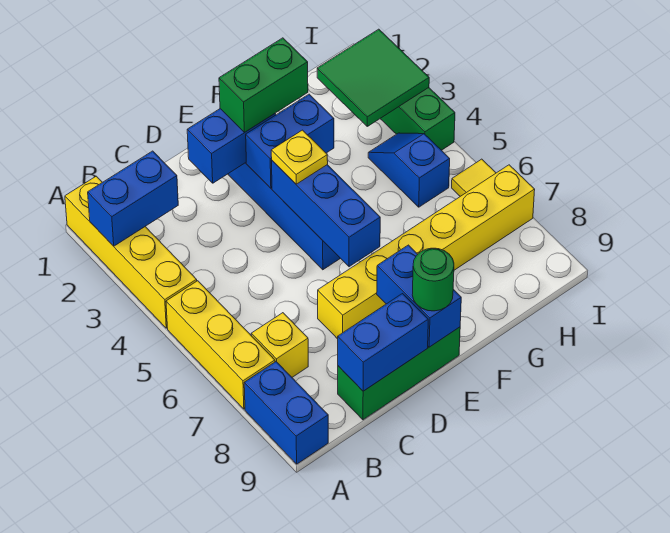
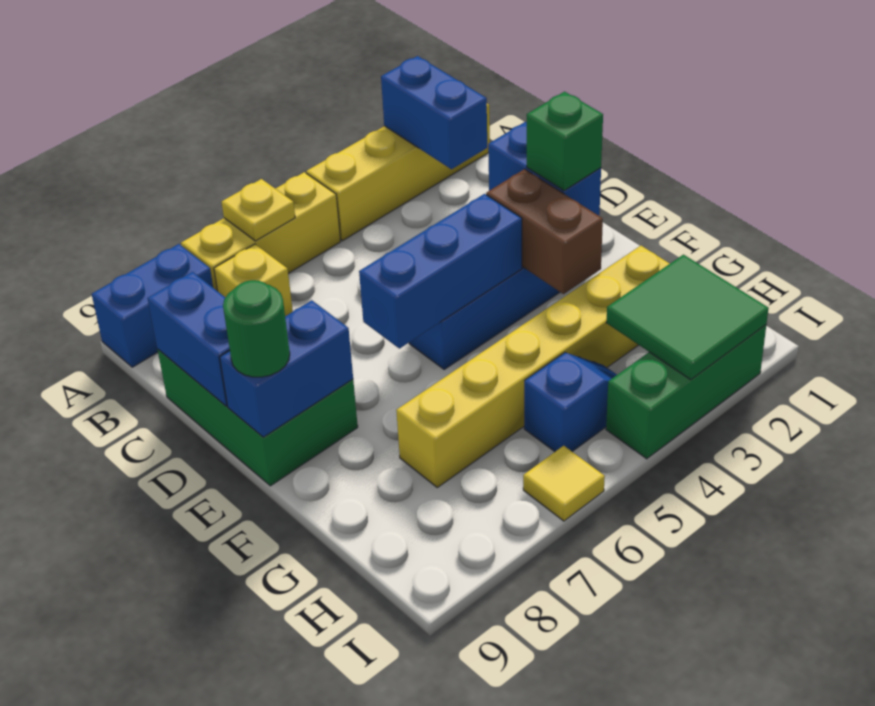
green 1x3 brick [338,327,460,420] -> green 2x3 brick [157,349,358,486]
yellow 1x6 brick [318,165,535,339] -> yellow 1x6 brick turned to [396,246,670,487]
green 1x2 brick [219,38,308,132] -> green 1x1 brick [527,92,603,191]
blue 1x2 brick [246,94,334,188] -> brown 1x2 brick [486,169,603,294]
yellow 1x1 plate [271,130,328,184] -> yellow 1x1 plate moved to [222,179,295,241]

